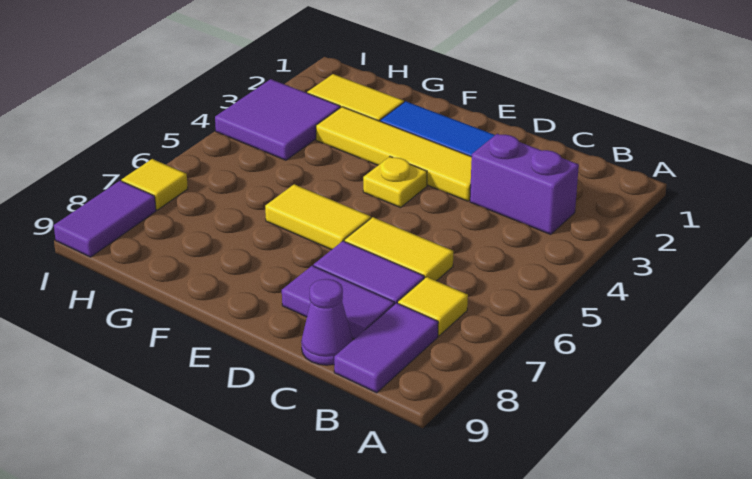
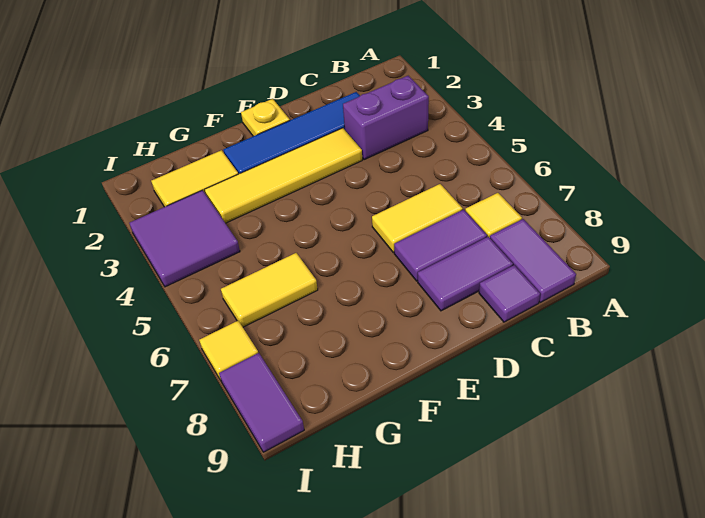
purple 1x1 cone [301,279,353,365] -> purple 1x1 tile [479,265,540,322]
yellow 1x1 plate [363,157,427,208] -> yellow 1x1 plate moved to [241,99,290,136]
yellow 1x2 tile [265,184,371,250] -> yellow 1x2 tile moved to [221,253,318,327]

